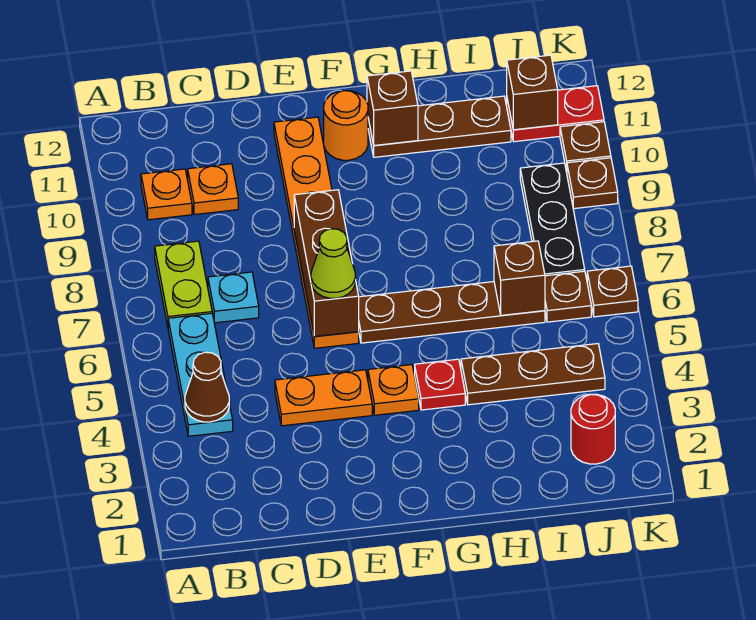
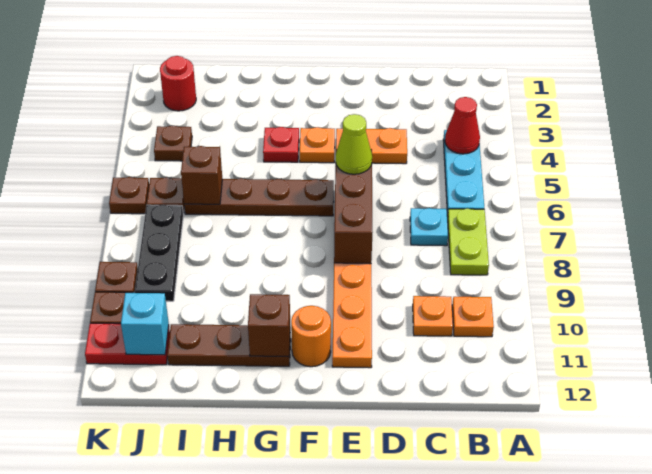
brown 1x1 cone [185,352,229,422] -> red 1x1 cone [445,97,480,154]
brown 1x3 plate [461,344,605,405] -> brown 1x1 plate [154,126,192,161]
brown 1x1 brick [507,55,558,130] -> cyan 1x1 brick [121,293,169,355]

